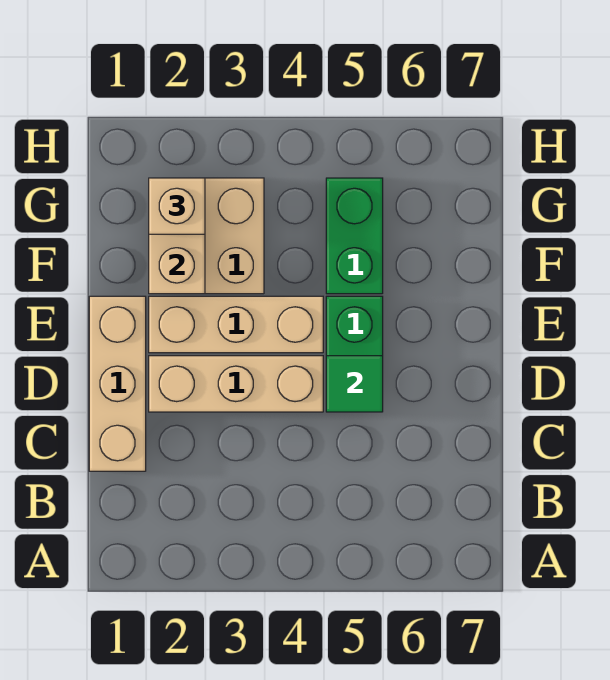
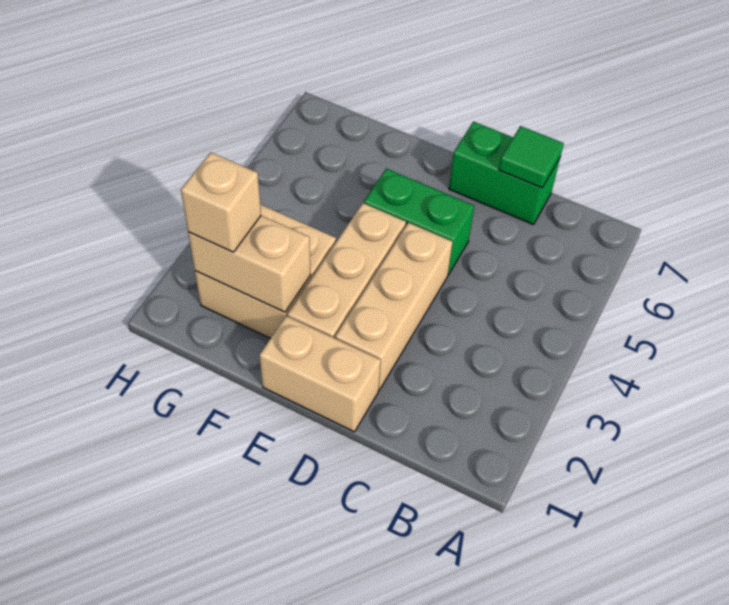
tan 1x3 brick [89,296,146,471] -> tan 1x2 brick [259,316,381,432]
green 1x1 tile [326,356,383,412] -> green 1x1 tile moved to [499,126,564,188]
green 1x2 brick [326,178,383,294] -> green 1x2 brick moved to [449,122,560,225]

